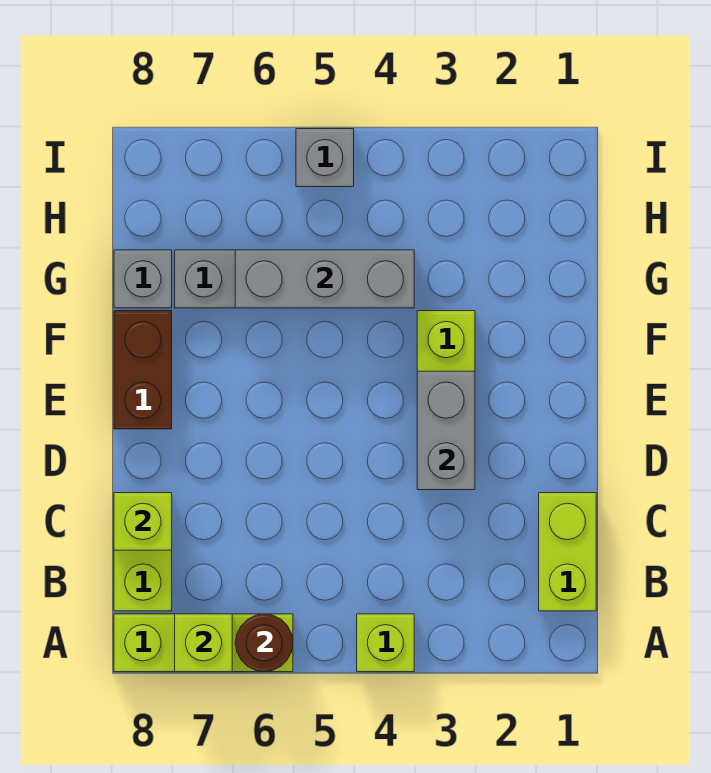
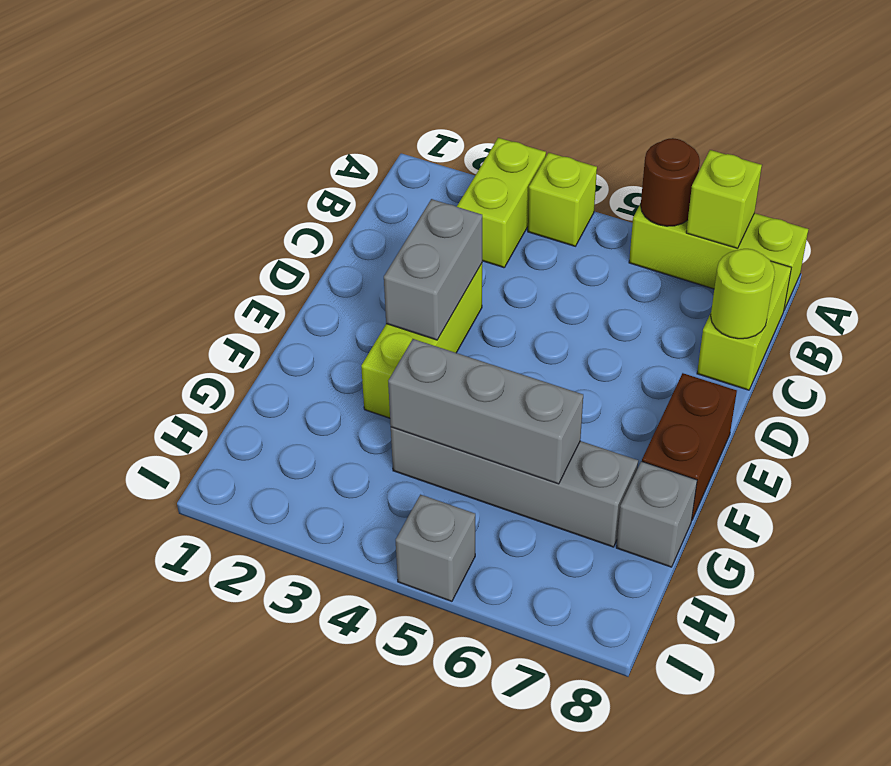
lime 1x2 brick [539,493,596,611] -> lime 1x2 brick moved to [457,138,546,268]
lime 1x1 brick [114,493,172,550] -> lime 1x1 round brick [711,249,775,339]

